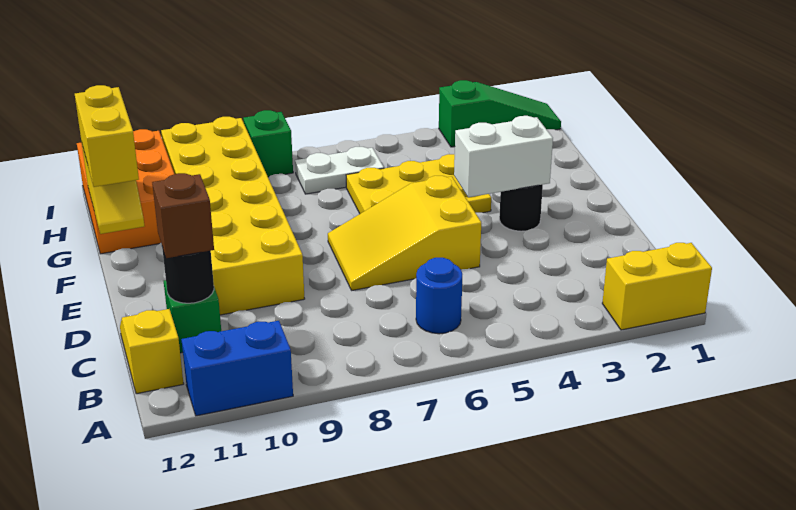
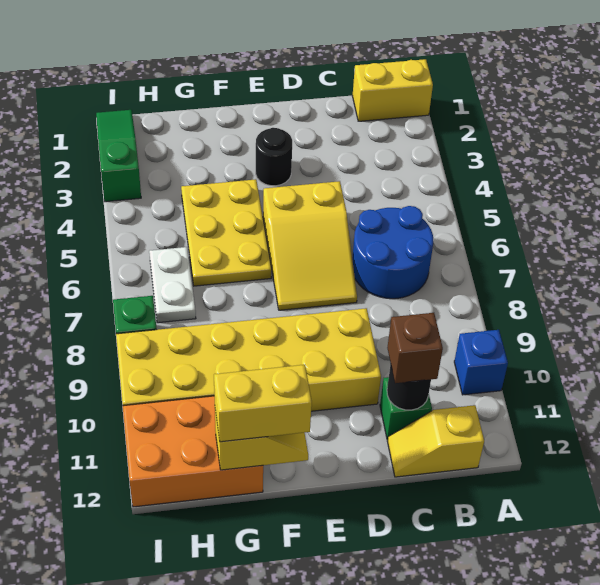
yellow 1x2 brick [602,243,712,330] -> yellow 1x2 brick turned to [353,59,433,121]
blue 1x2 brick [181,321,293,416] -> blue 1x1 brick [454,330,508,395]
blue 1x1 round brick [416,258,462,334] -> blue 2x2 round brick [352,206,433,299]
white 1x2 brick [454,116,553,197] -> none

